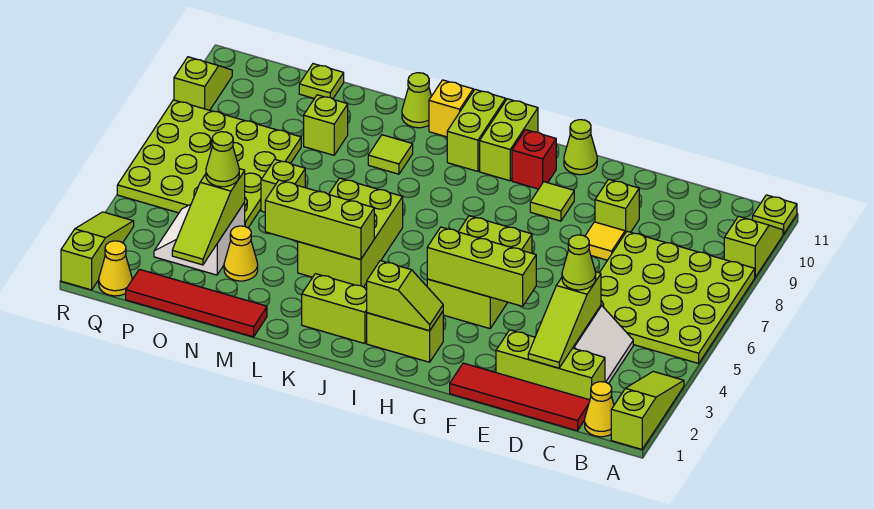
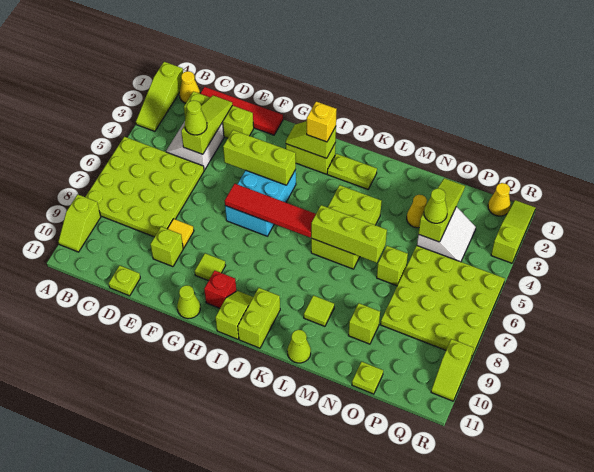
lime 1x1 plate [753,195,797,234] -> lime 1x1 plate moved to [109,265,140,296]
lime 2x3 brick [427,216,532,329] -> cyan 2x3 brick [225,170,296,236]
lime 1x2 brick [480,99,538,181] -> lime 1x2 slope [215,291,253,339]
lime 1x2 brick [302,274,367,344] -> lime 1x2 plate [327,154,377,189]
lime 1x3 brick [265,180,374,260] -> lime 1x3 brick moved to [311,205,387,263]
yellow 1x1 brick [429,80,473,137] -> yellow 1x1 brick moved to [307,102,337,142]
red 1x4 tile [126,269,267,337] -> red 1x4 tile moved to [225,184,316,237]
lime 1x3 slope [61,212,134,290] -> lime 1x3 slope turned to [491,200,535,263]

